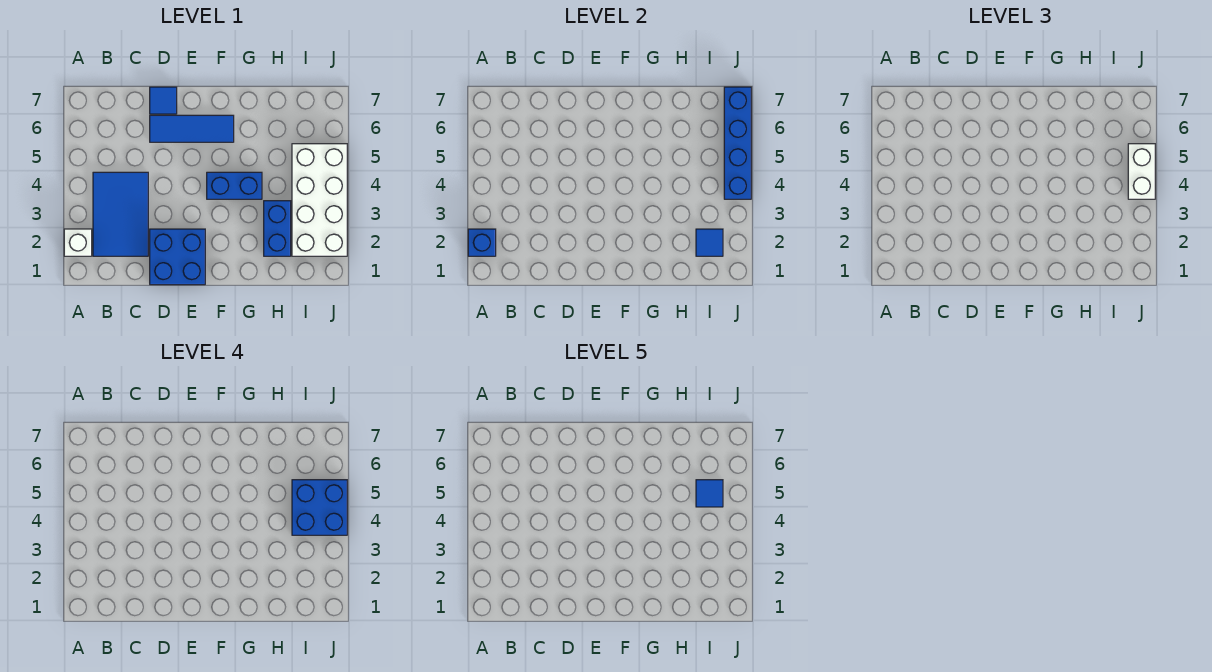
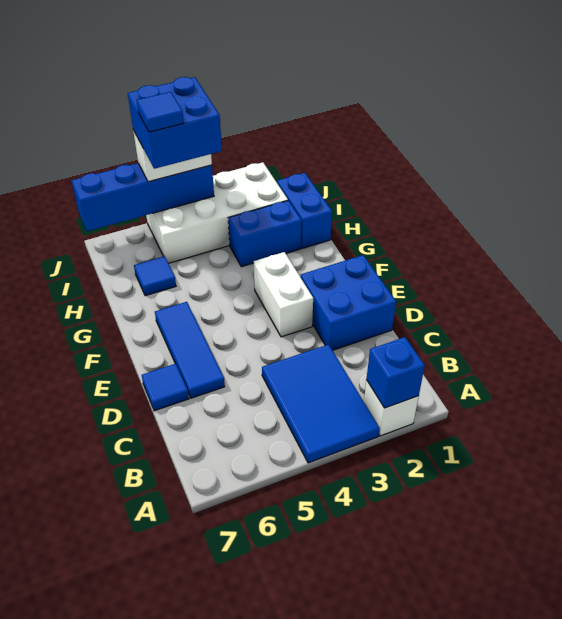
blue 2x3 tile [93,172,148,256] -> blue 2x3 tile turned to [262,344,380,463]
none -> white 1x2 brick [254,252,313,337]
blue 1x2 brick [207,172,262,199] -> blue 1x2 brick moved to [277,173,332,248]
blue 1x1 tile [696,229,723,256] -> blue 1x1 tile moved to [134,256,176,296]

